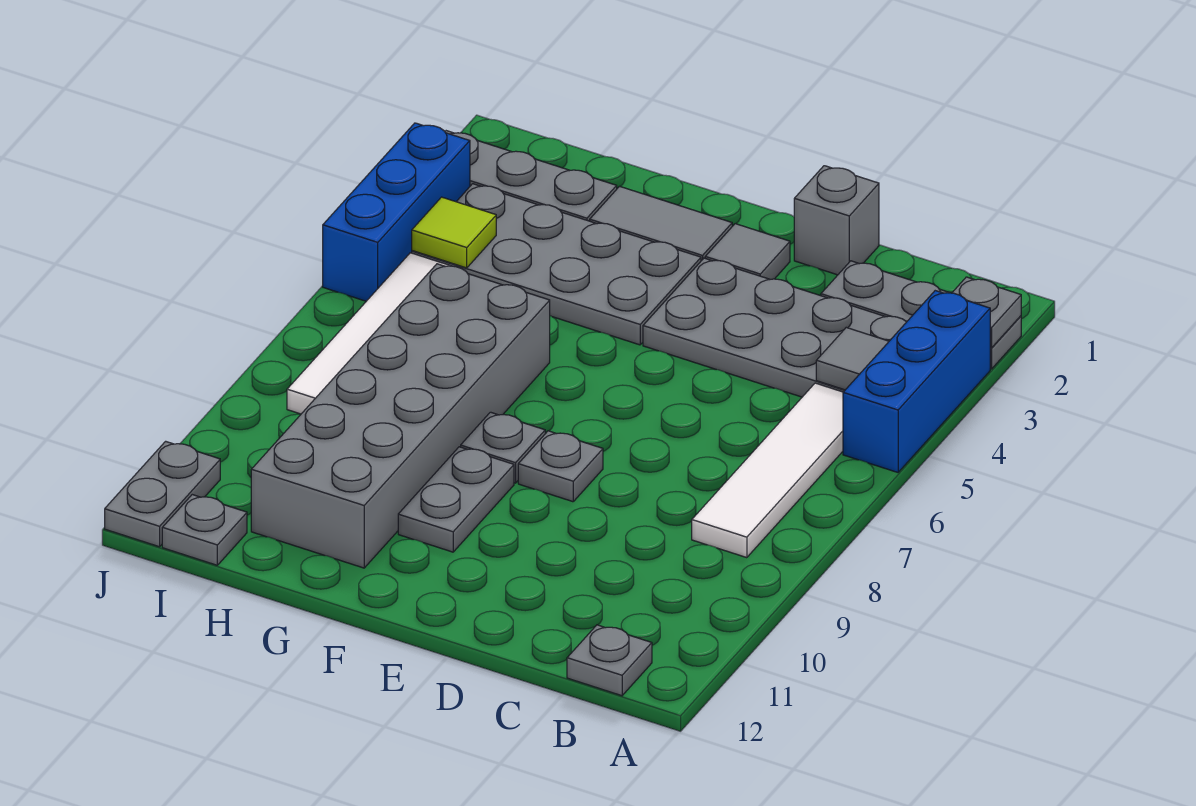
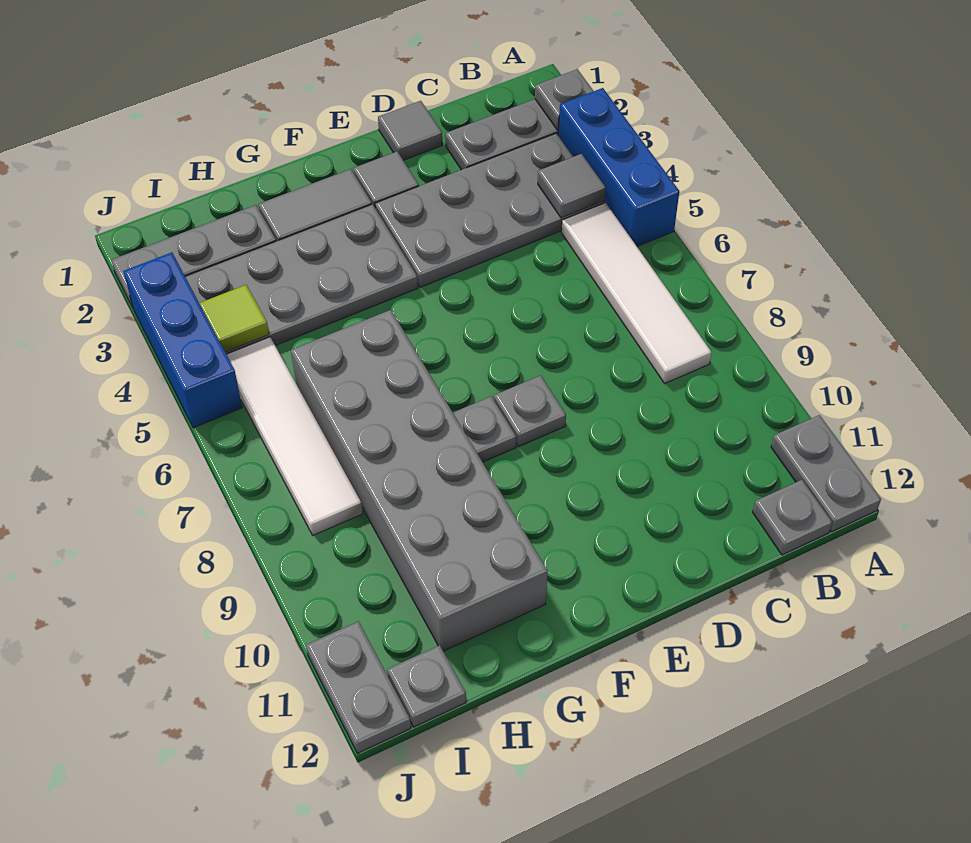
grey 1x1 brick [794,166,879,275] -> grey 1x1 tile [378,101,442,160]
grey 1x2 plate [398,447,514,552] -> grey 1x2 plate moved to [771,415,881,532]

